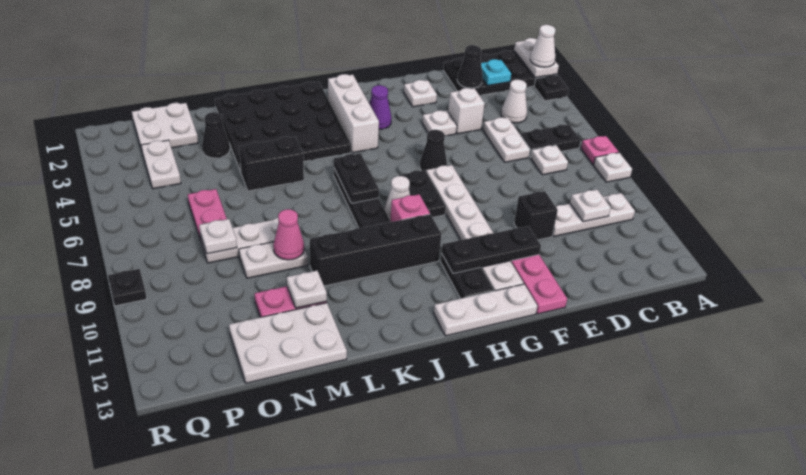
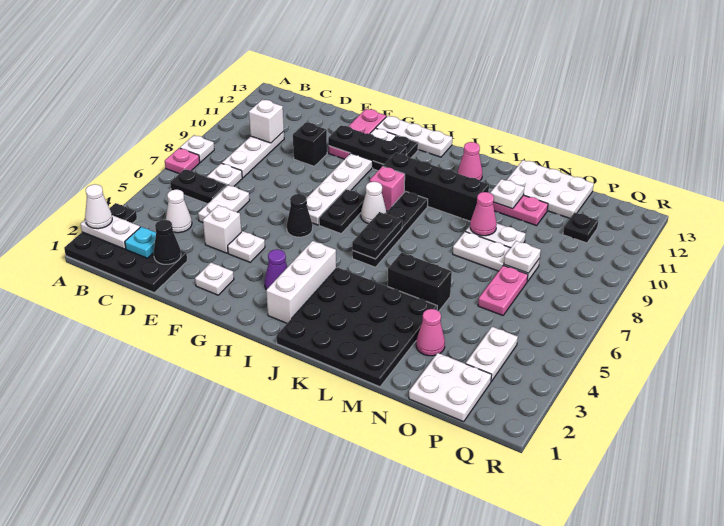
white 1x2 plate [514,38,559,78] -> white 1x2 plate turned to [81,215,140,249]
white 1x3 plate [553,193,635,236] -> white 1x3 plate turned to [222,131,284,178]
white 1x1 plate [570,189,611,222] -> white 1x1 brick [249,99,284,143]
none -> pink 1x1 cone [458,142,482,181]
black 1x1 cone [202,112,230,158] -> pink 1x1 cone [416,309,445,356]
black 1x1 plate [108,269,147,306] -> black 1x1 plate moved to [563,213,598,243]

